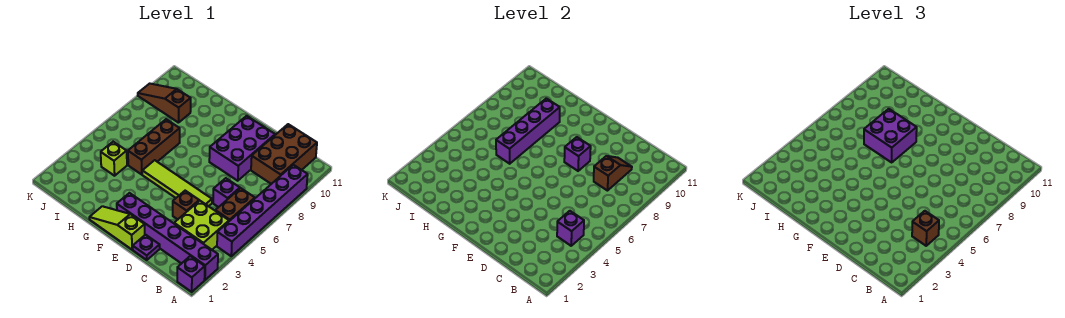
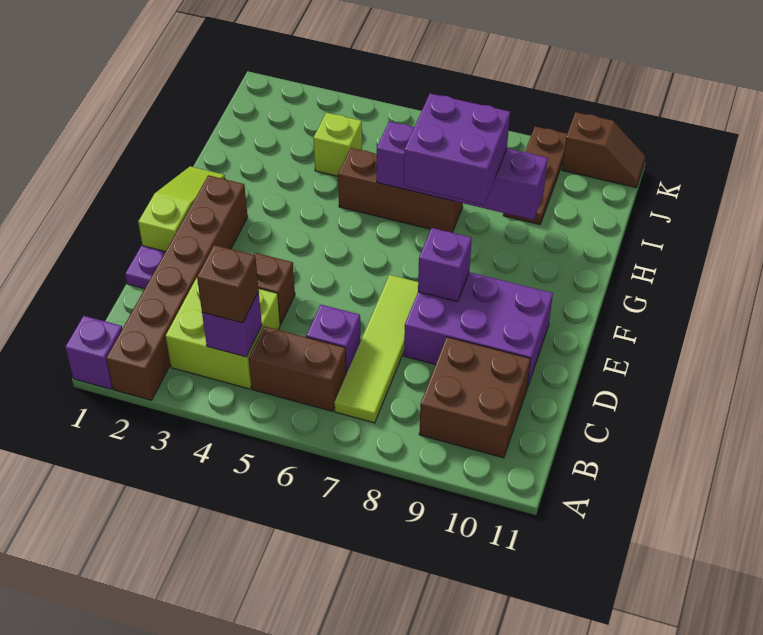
purple 1x6 brick [117,193,218,280] -> brown 1x6 brick [106,175,248,400]
purple 1x6 brick [217,165,308,256] -> none
brown 2x3 brick [251,124,317,184] -> brown 2x2 brick [419,337,530,458]
brown 1x2 slope [594,156,632,191] -> brown 1x2 slope moved to [562,112,646,188]
lime 1x4 tile [142,160,212,206] -> lime 1x4 tile moved to [334,275,418,423]
brown 1x3 slope [138,84,191,123] -> brown 1x3 plate [503,126,567,225]

